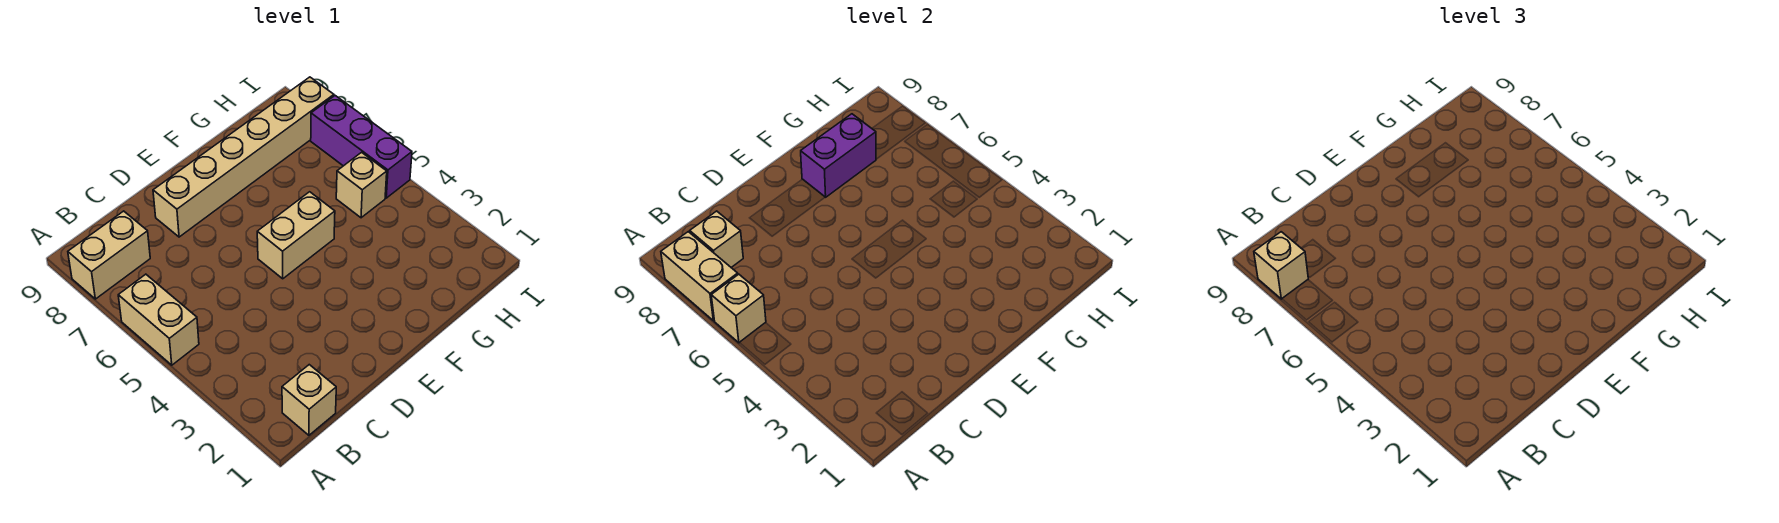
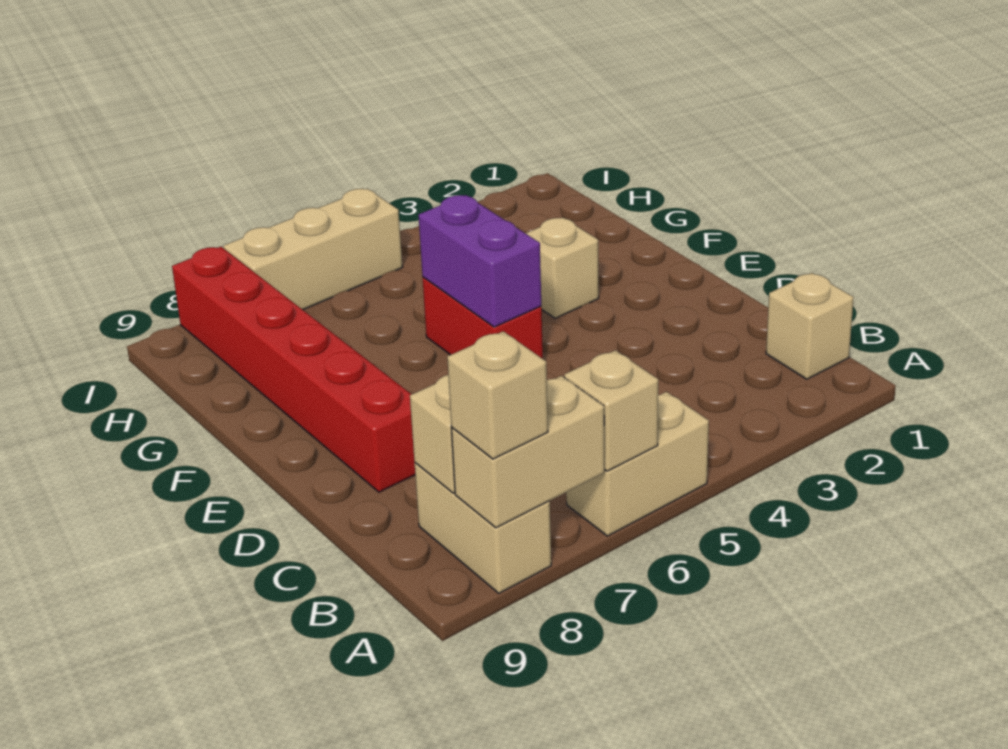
tan 1x6 brick [153,77,334,237] -> red 1x6 brick [172,247,415,492]
tan 1x2 brick [257,192,335,279] -> red 1x2 brick [423,277,543,359]
purple 1x2 brick [801,114,876,197] -> purple 1x2 brick moved to [419,195,541,327]
tan 1x1 brick [336,152,387,218] -> tan 1x1 brick moved to [526,217,599,318]
purple 1x3 brick [311,96,412,198] -> tan 1x3 brick [224,189,403,310]

